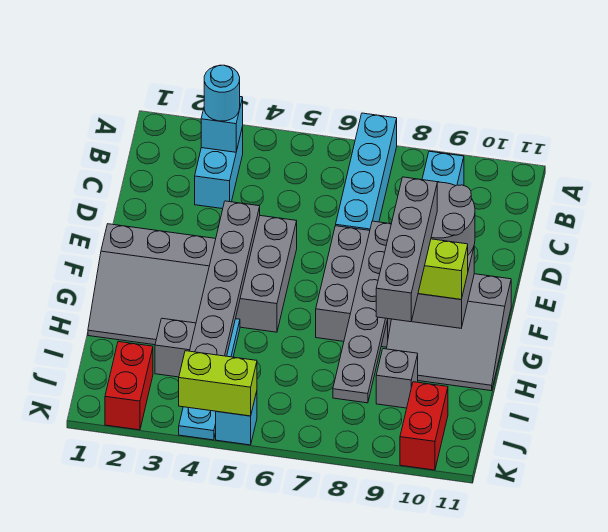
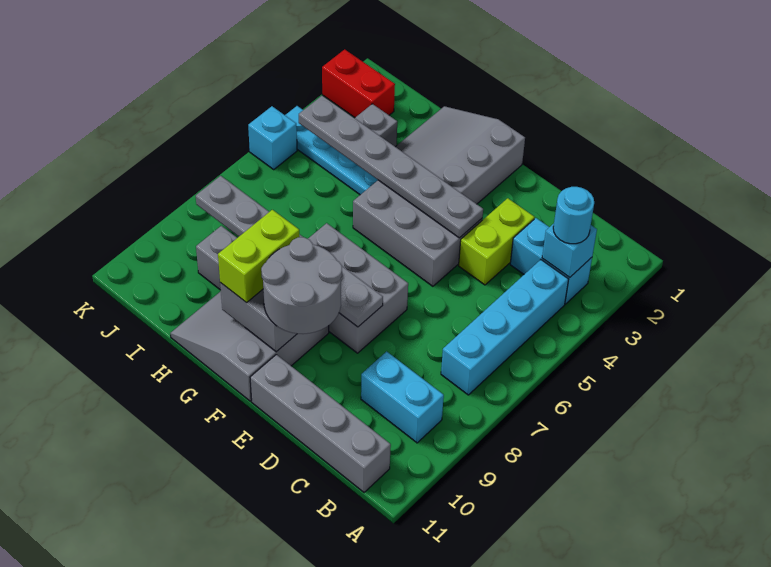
cyan 1x4 brick [336,113,397,230] -> cyan 1x4 brick turned to [441,260,569,395]
grey 1x4 brick [376,177,437,322] -> grey 1x4 brick moved to [250,355,391,492]
red 1x2 brick [400,382,448,470] -> none
lime 1x2 brick [179,351,257,416] -> lime 1x2 brick moved to [459,198,535,285]

